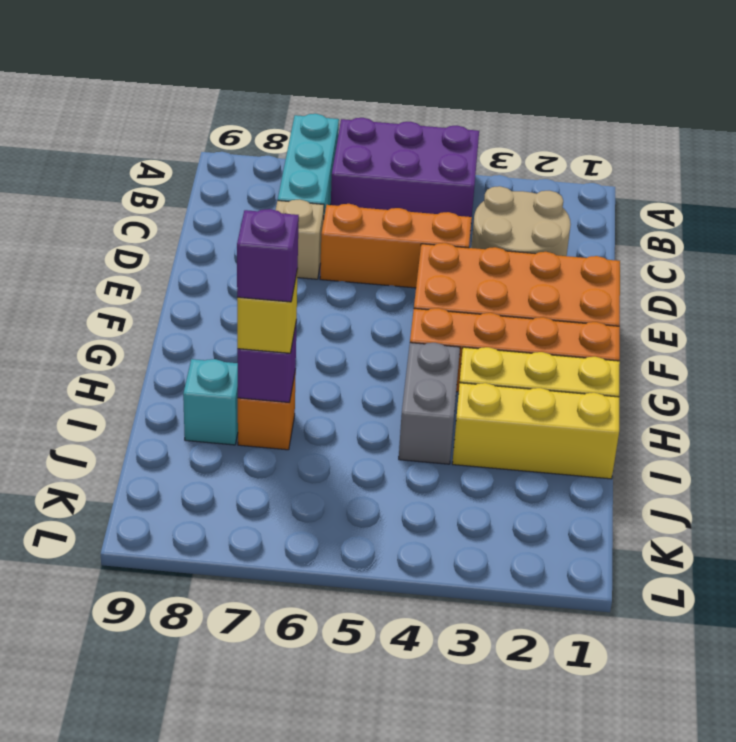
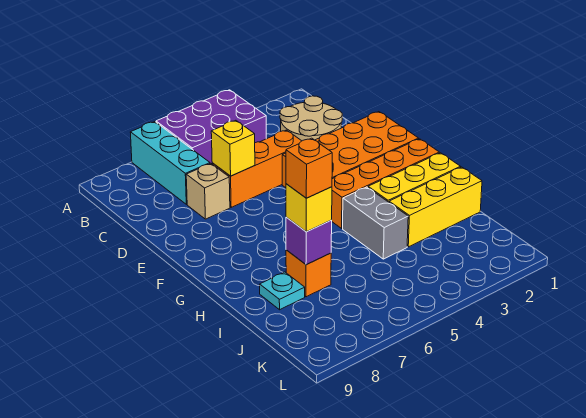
none -> yellow 1x1 brick [211,120,255,176]
purple 1x1 brick [237,209,299,302] -> orange 1x1 brick [286,138,332,198]
cyan 1x1 brick [183,359,238,445] -> cyan 1x1 plate [260,272,305,310]

